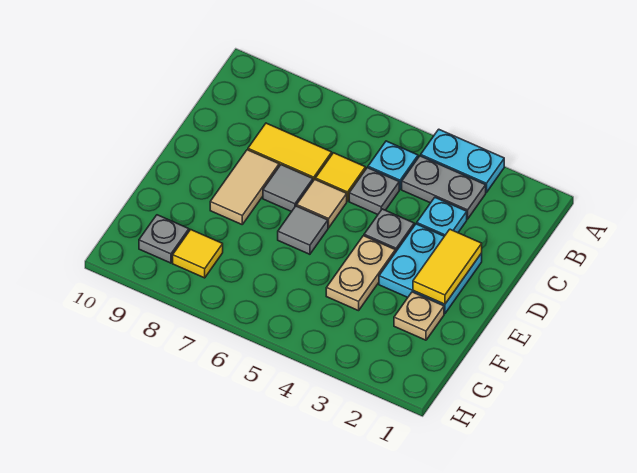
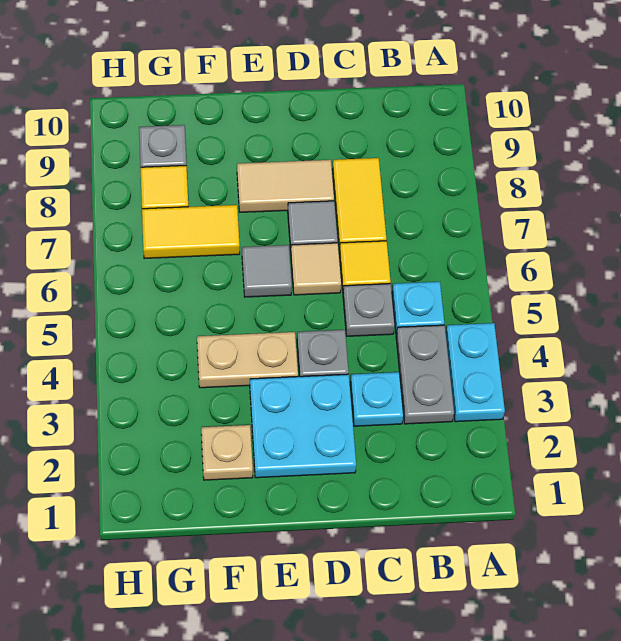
yellow 1x2 tile [413,229,482,304] -> yellow 1x2 tile moved to [142,205,240,259]

